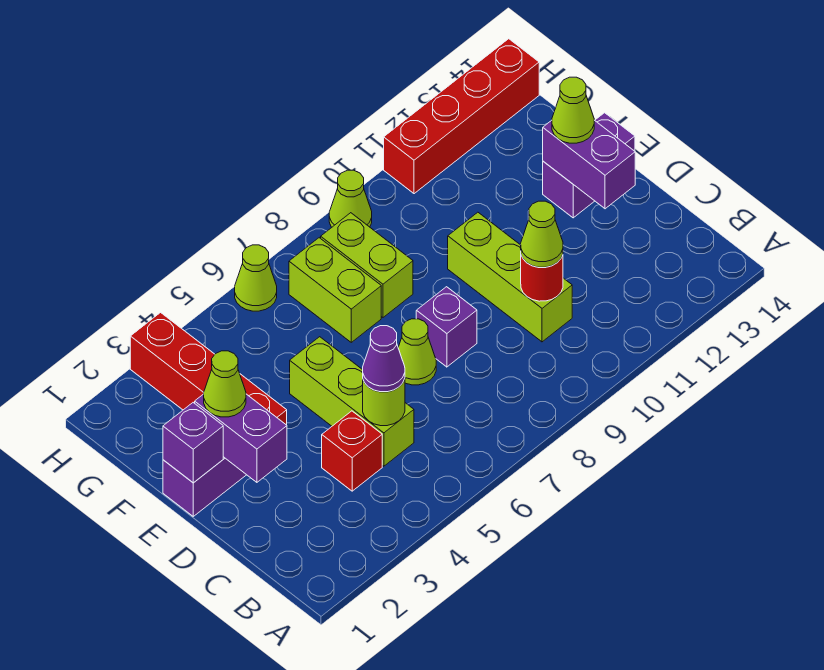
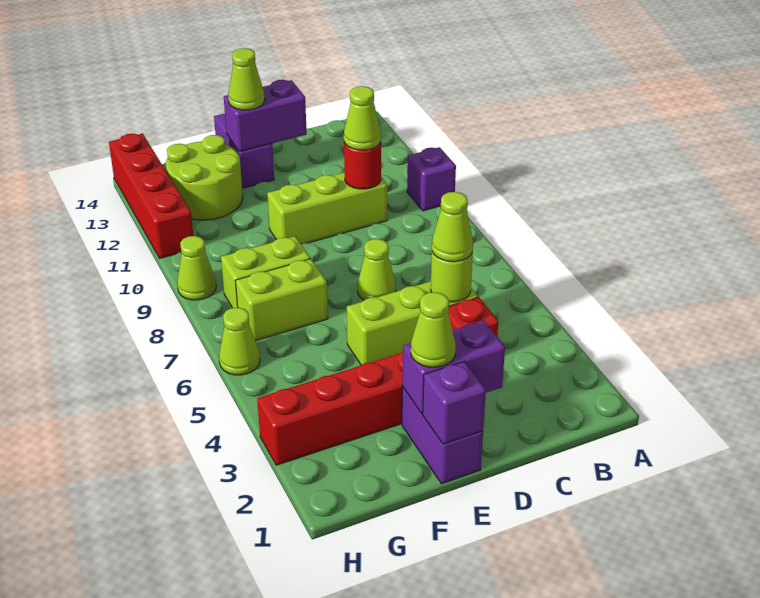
purple 1x1 cone [363,326,405,392] -> lime 1x1 cone [432,192,473,262]
purple 1x1 brick [416,287,477,367] -> purple 1x1 brick moved to [407,147,456,211]
none -> lime 2x2 round brick [166,135,243,220]

